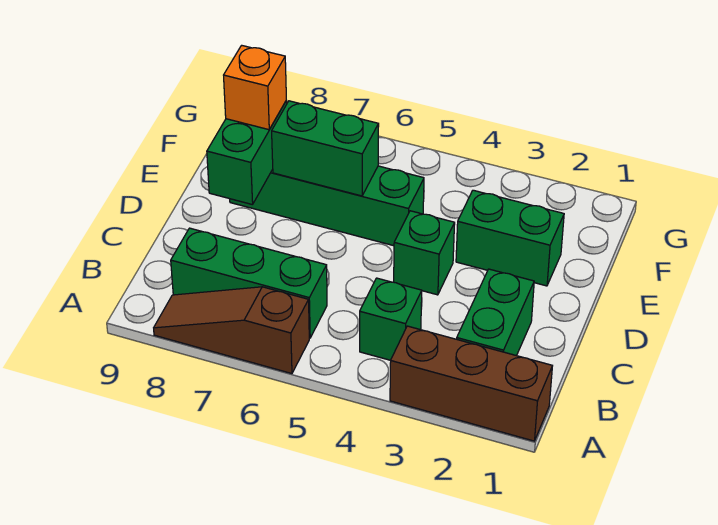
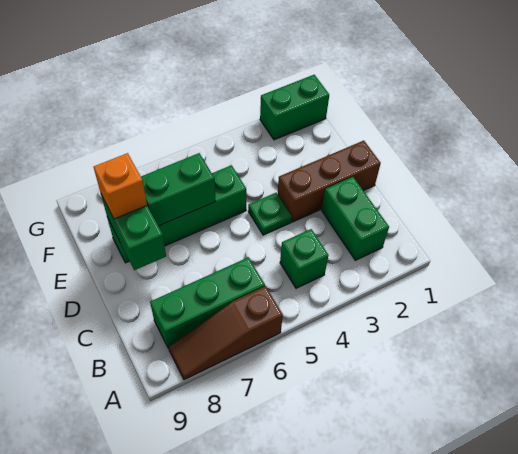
brown 1x3 brick [390,326,552,441] -> brown 1x3 brick moved to [278,141,381,222]
green 1x1 brick [394,211,455,295] -> green 1x1 plate [248,193,292,235]
green 1x2 brick [456,190,564,286] -> green 1x2 brick moved to [260,75,329,140]

